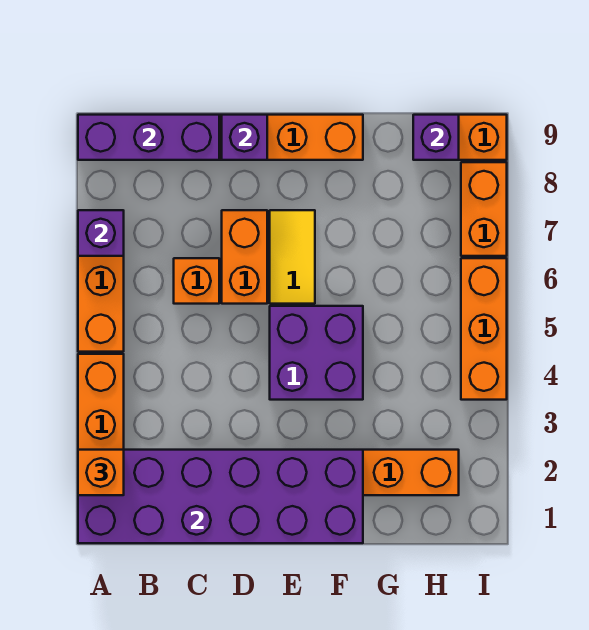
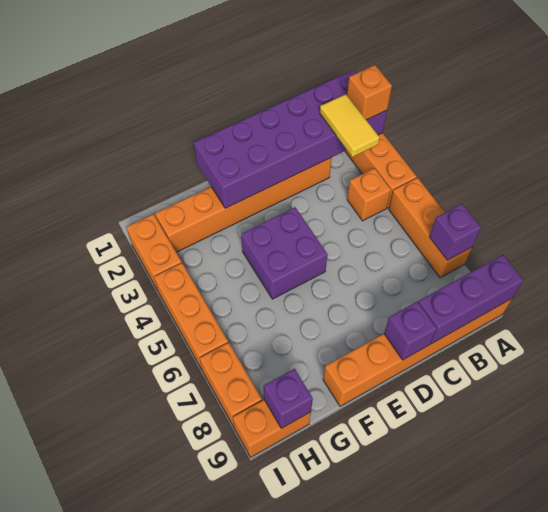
orange 1x1 brick [174,258,219,304] -> orange 1x1 brick moved to [347,168,391,221]
orange 1x2 brick [222,210,267,304] -> orange 1x2 brick moved to [126,214,182,291]
yellow 1x2 tile [270,210,315,304] -> yellow 1x2 tile moved to [320,94,380,157]

